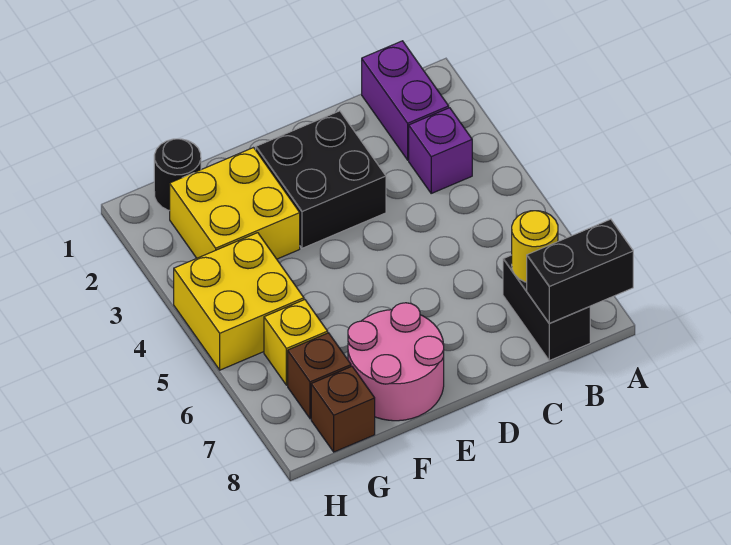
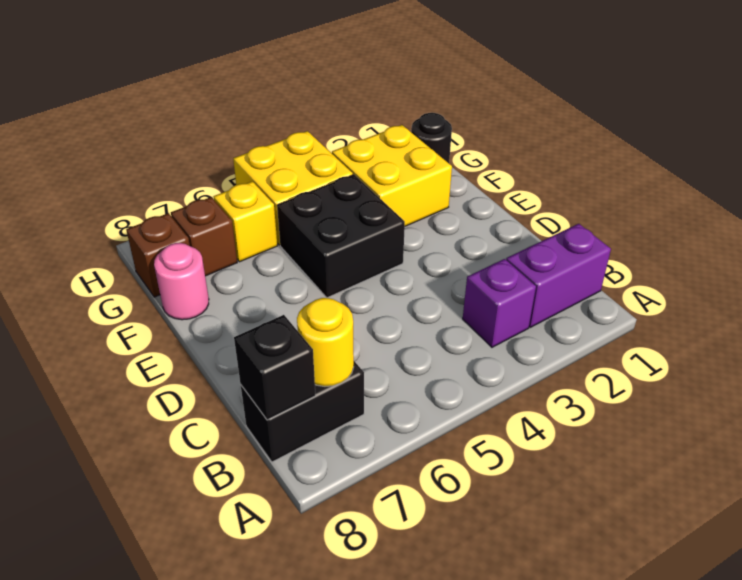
black 1x2 brick [527,219,633,323] -> black 1x1 brick [234,315,315,420]
black 2x2 brick [256,111,386,248] -> black 2x2 brick moved to [277,174,405,298]
pink 2x2 round brick [348,303,444,421] -> pink 1x1 round brick [154,243,209,320]

